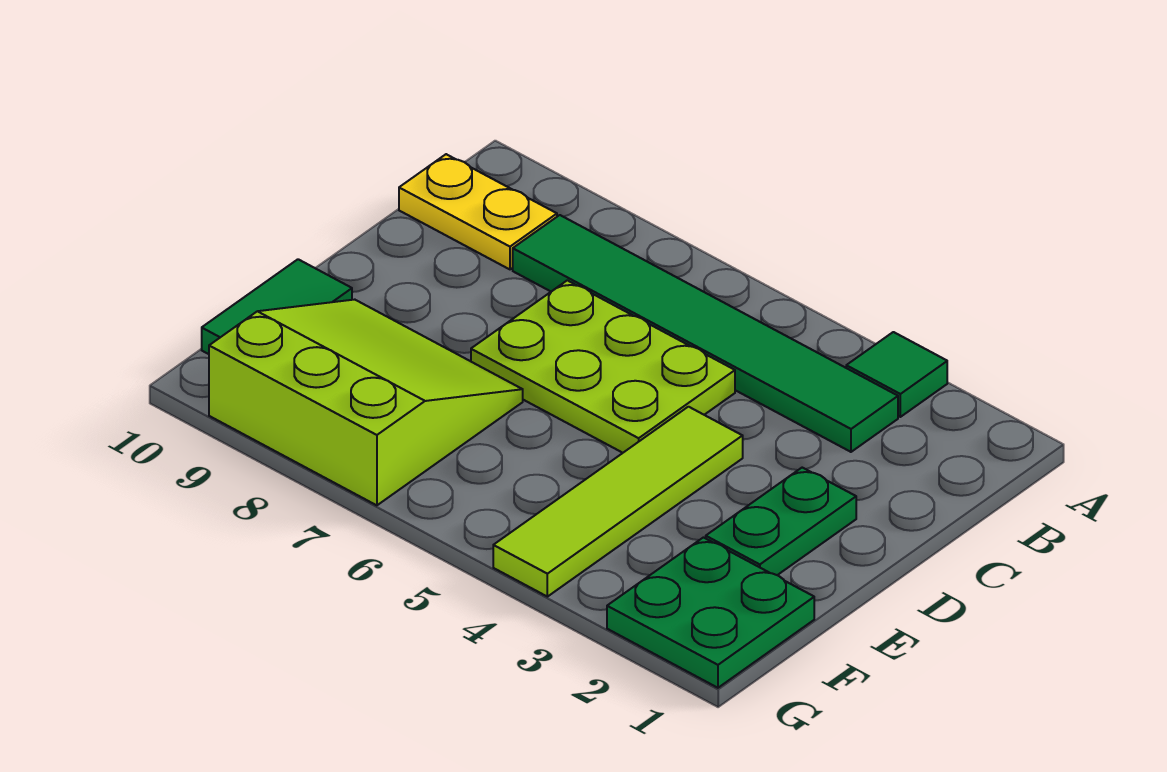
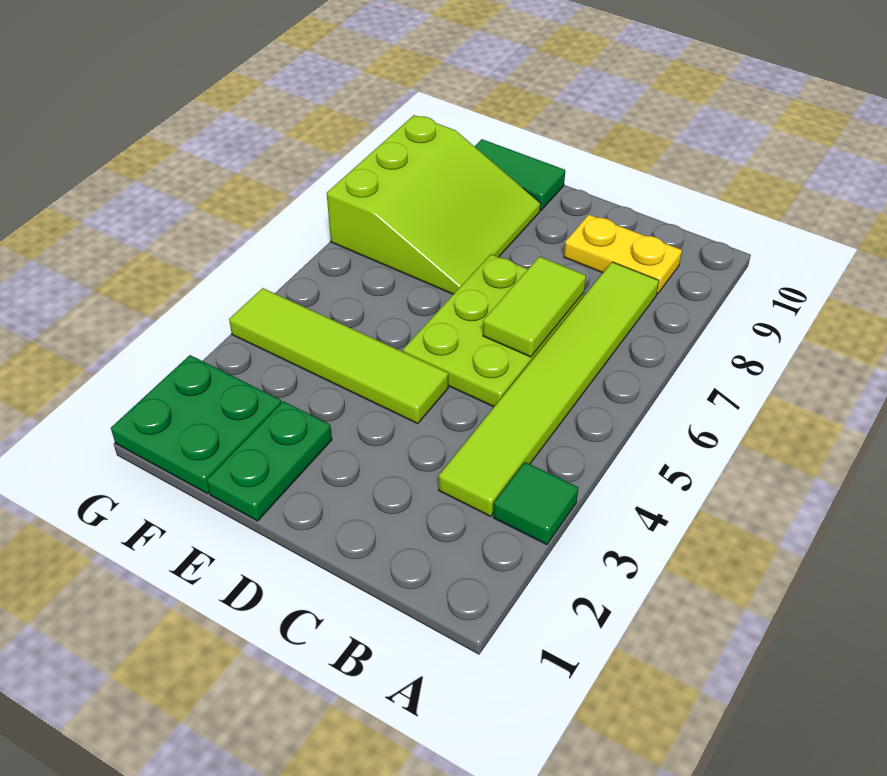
green 1x6 tile [513,215,898,452] -> lime 1x6 tile [439,262,659,516]
yellow 1x2 plate [399,154,557,269] -> yellow 1x2 plate turned to [564,215,682,294]
none -> lime 1x2 tile [483,257,586,357]
green 1x2 plate [706,468,856,575] -> green 1x2 plate turned to [207,401,332,521]

